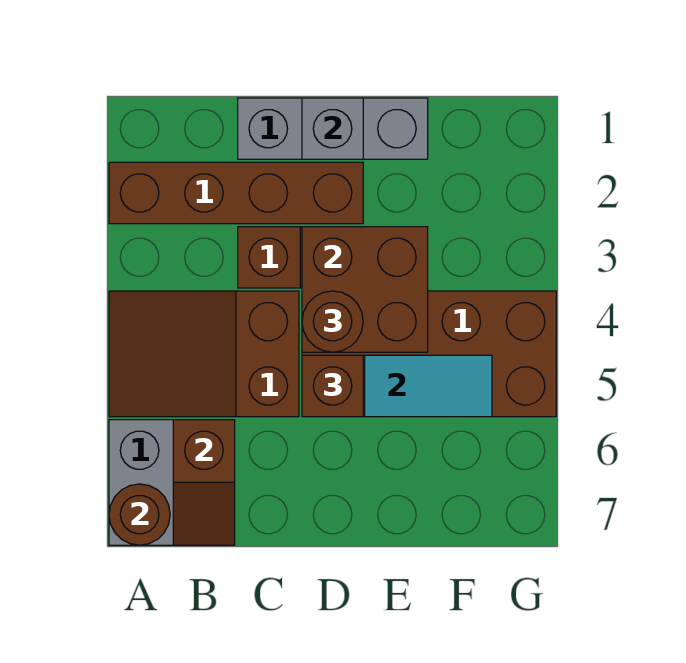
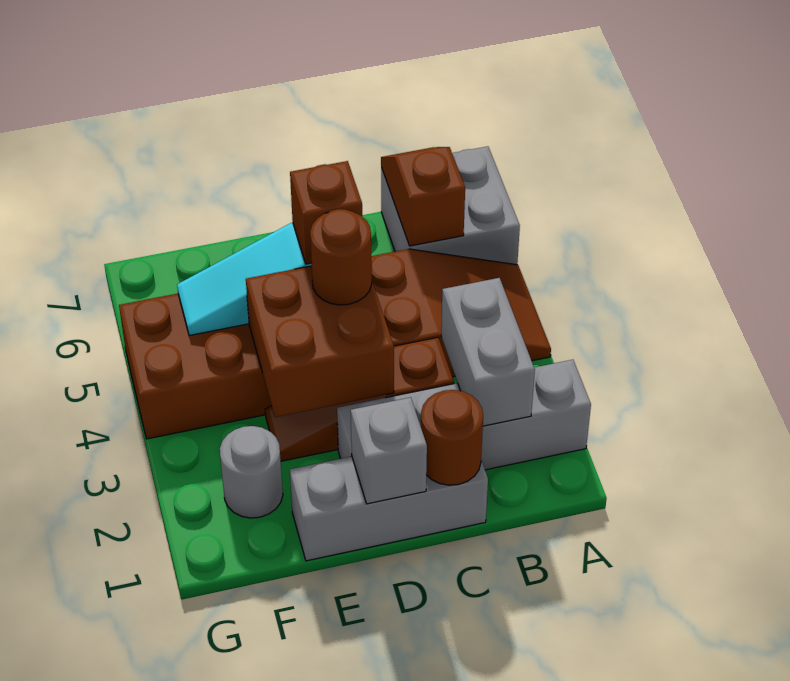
brown 1x4 brick [109,162,363,224] -> grey 1x4 brick [337,360,591,470]
brown 1x1 round brick [109,484,170,545] -> brown 1x1 round brick moved to [421,390,483,485]
none -> grey 1x2 brick [441,278,535,426]
none -> grey 1x1 round brick [220,426,283,518]

